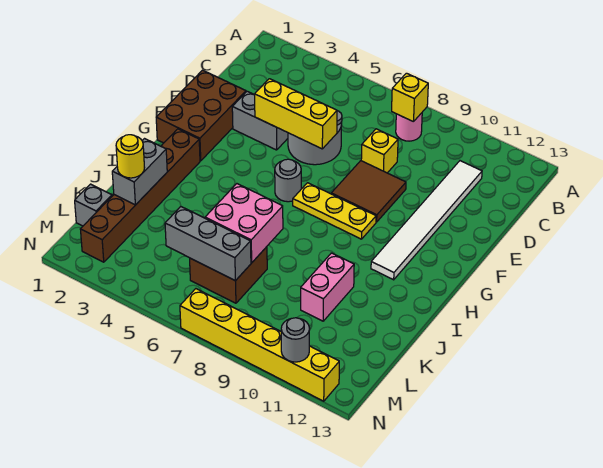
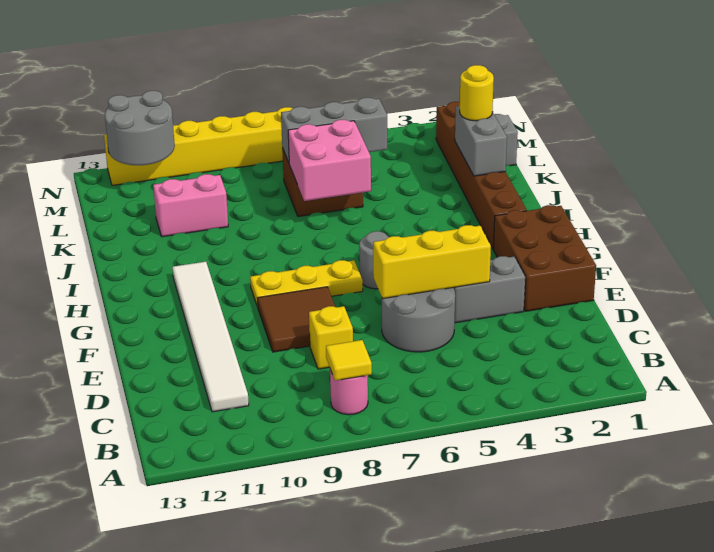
yellow 1x1 brick [392,73,428,122] -> yellow 1x1 tile [326,340,372,381]
pink 1x2 brick [301,253,354,321] -> pink 1x2 brick turned to [153,174,228,237]
grey 1x1 round brick [281,318,310,362] -> grey 2x2 round brick [105,91,175,165]

